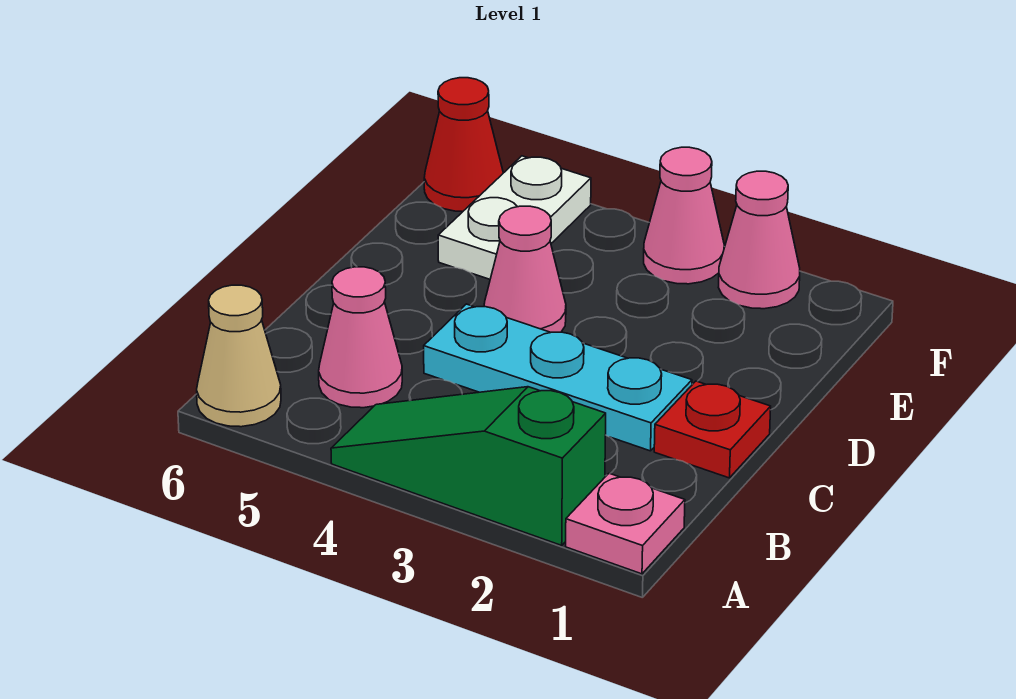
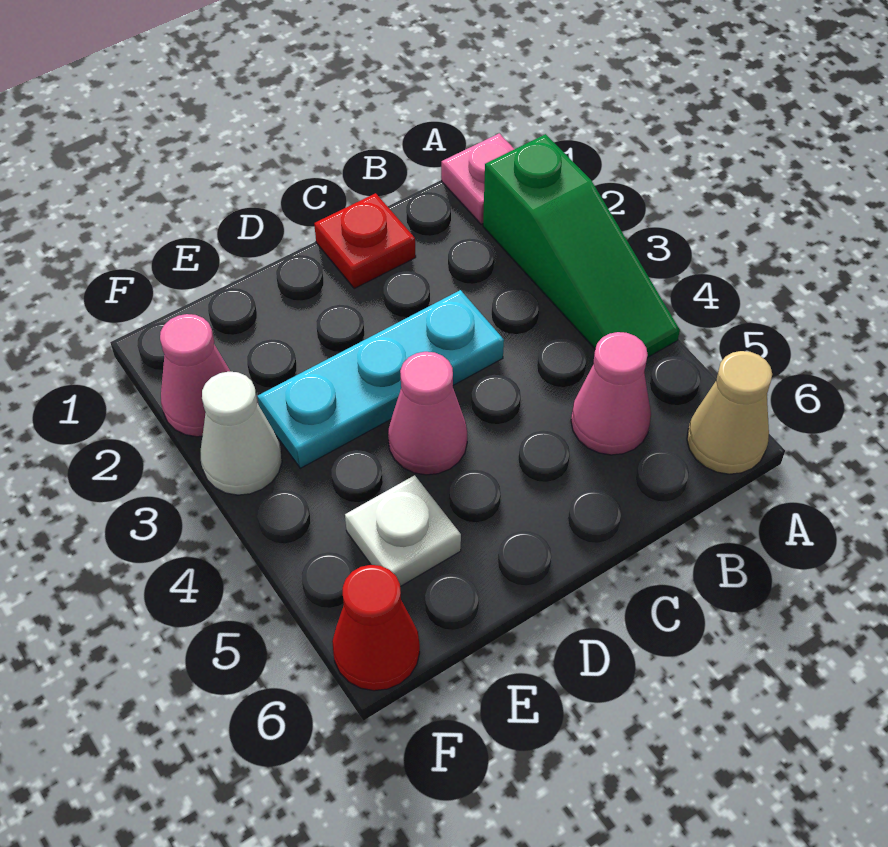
cyan 1x3 plate [424,304,692,451] -> cyan 1x3 plate turned to [257,290,504,468]
white 1x2 plate [438,156,591,279] -> white 1x1 plate [345,475,461,587]
pink 1x1 cone [644,147,724,284] -> white 1x1 cone [200,372,282,495]

